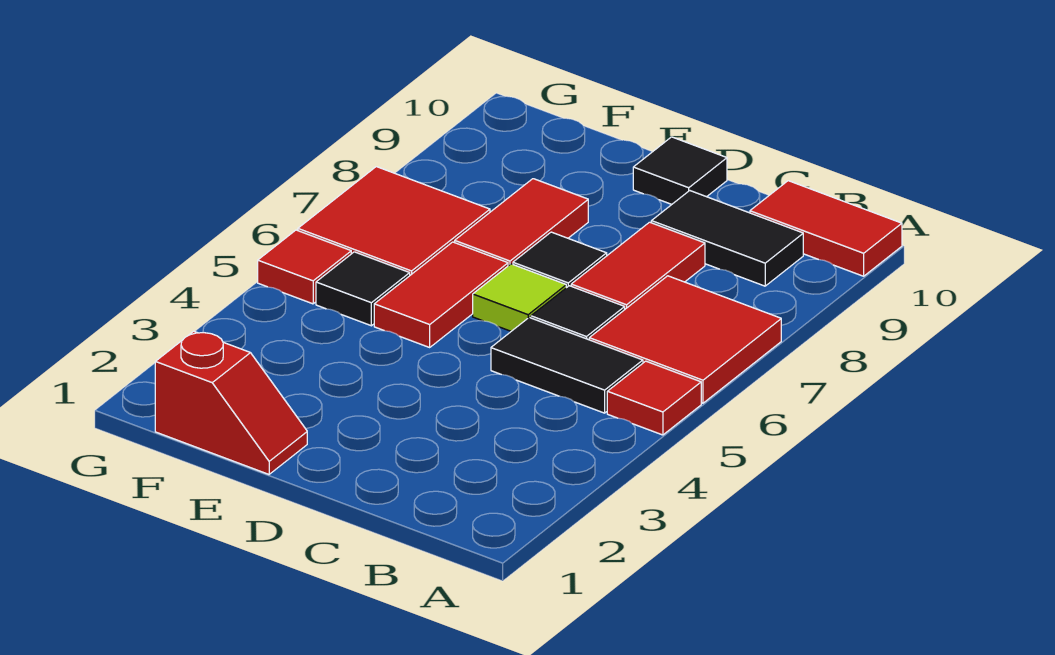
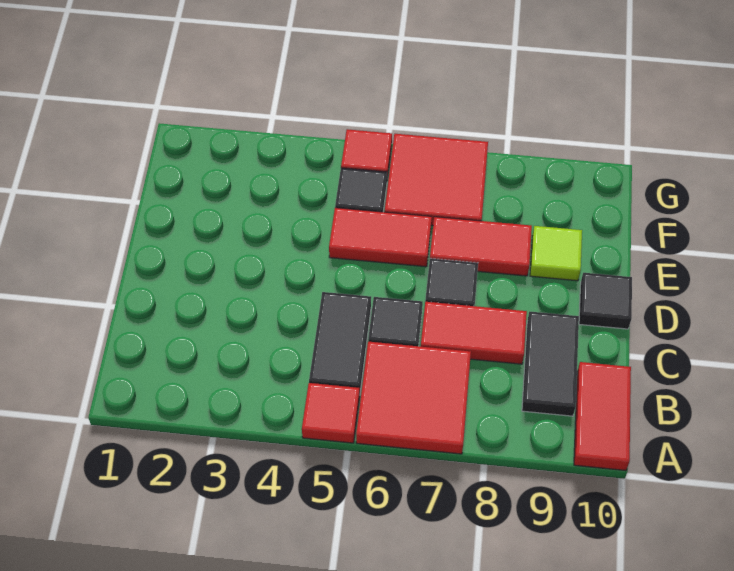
lime 1x1 tile [473,264,566,331] -> lime 1x1 tile moved to [530,226,582,281]
red 1x2 slope [155,331,307,474] -> none

